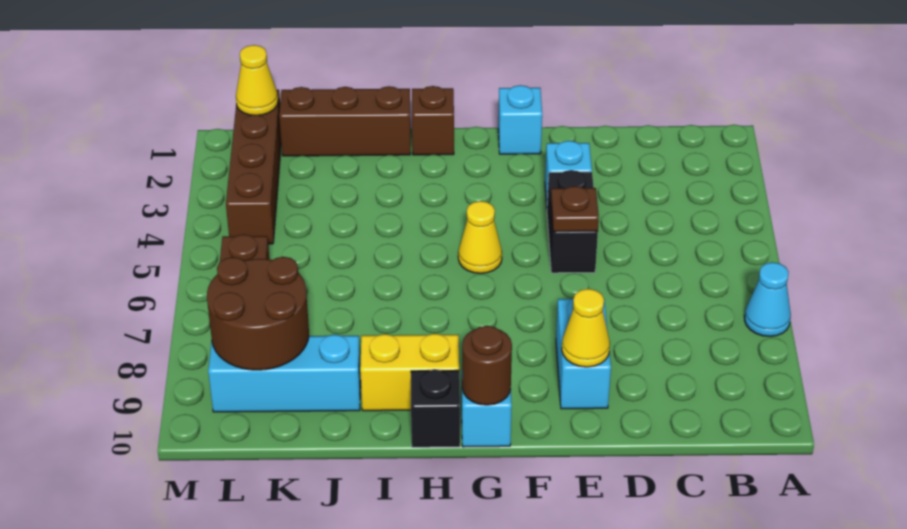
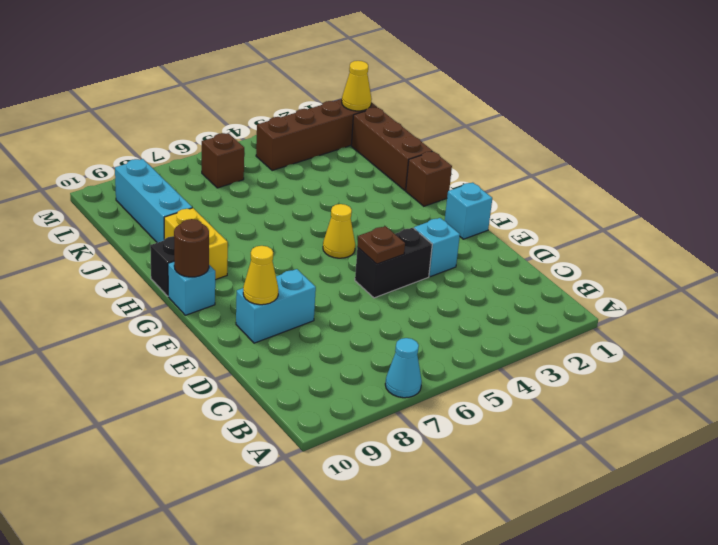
brown 2x2 round brick [207,257,309,370] -> none

